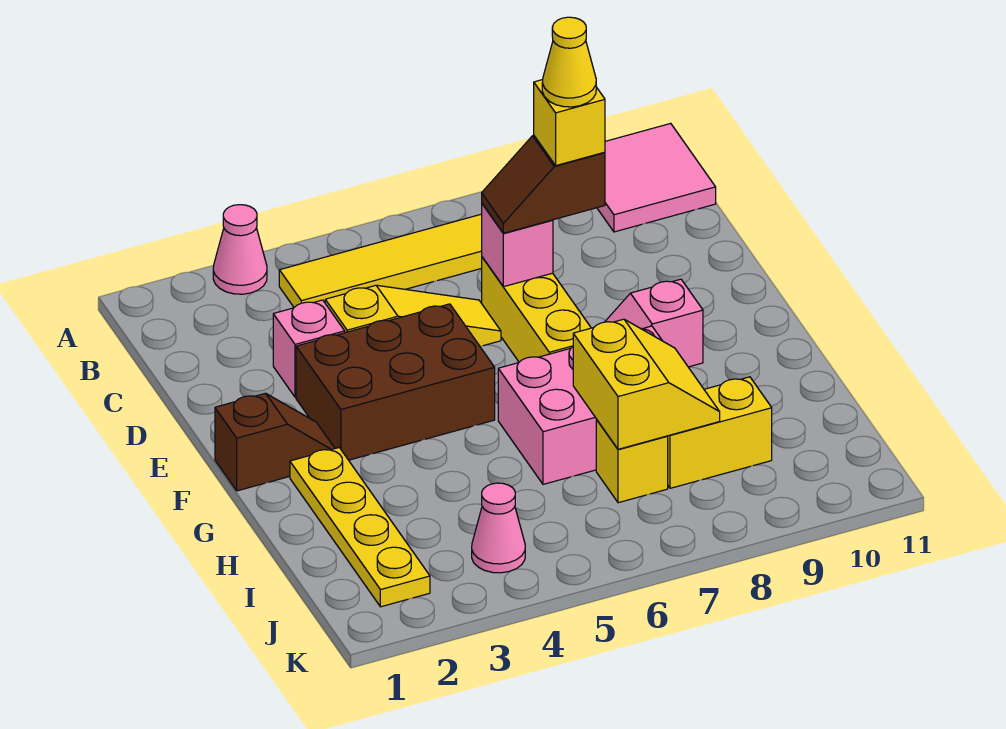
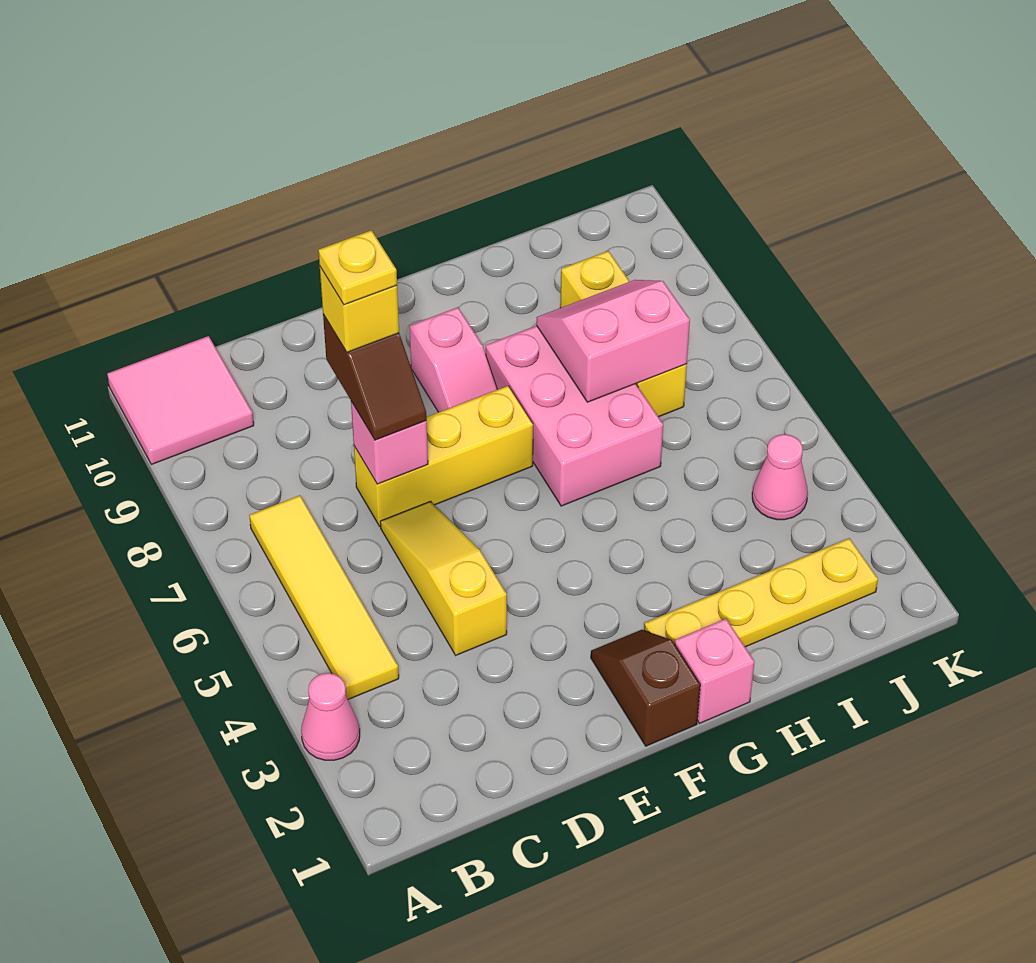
pink 1x1 brick [273,300,345,397] -> pink 1x1 brick moved to [675,619,754,723]
yellow 1x1 cone [542,17,596,107] -> yellow 1x1 plate [319,230,397,305]
brown 2x3 brick [296,304,495,460] -> none
yellow 2x2 slope [573,319,720,449] -> pink 2x2 slope [536,280,690,402]

